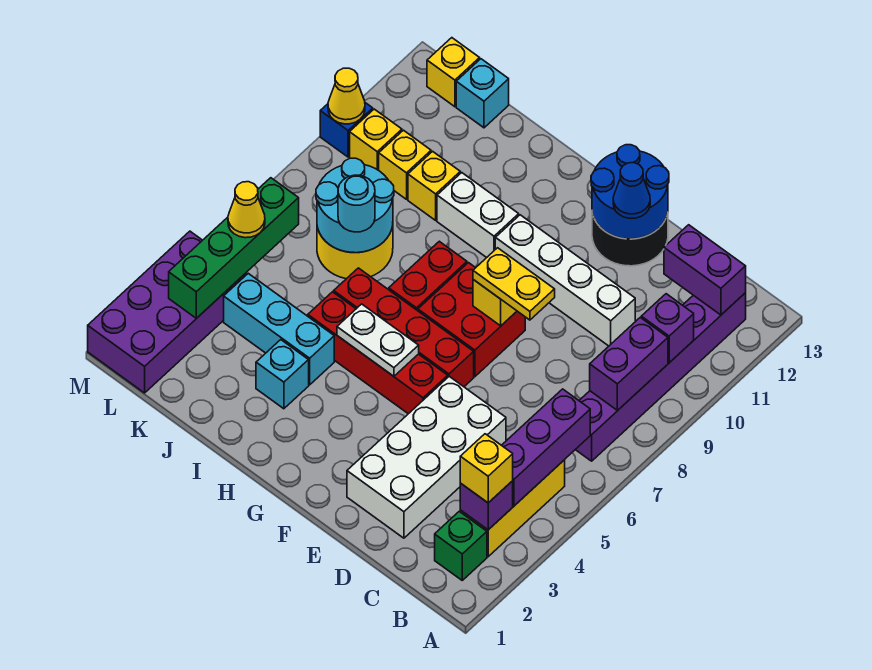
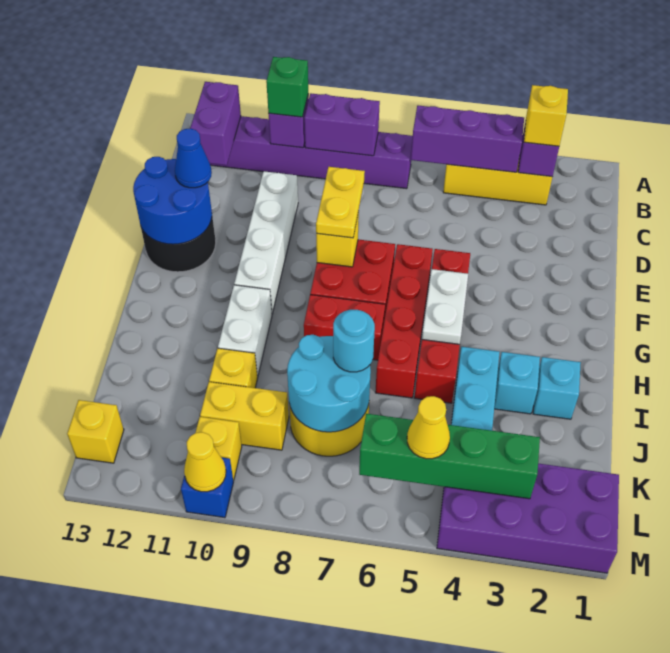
green 1x1 brick [435,511,487,580] -> green 1x1 brick moved to [266,57,308,117]
white 2x4 brick [347,376,506,538] -> none
yellow 1x1 brick [379,130,431,199] -> yellow 1x2 brick [200,382,289,450]
cyan 1x1 brick [456,59,509,128] -> cyan 1x1 brick moved to [533,357,581,419]

